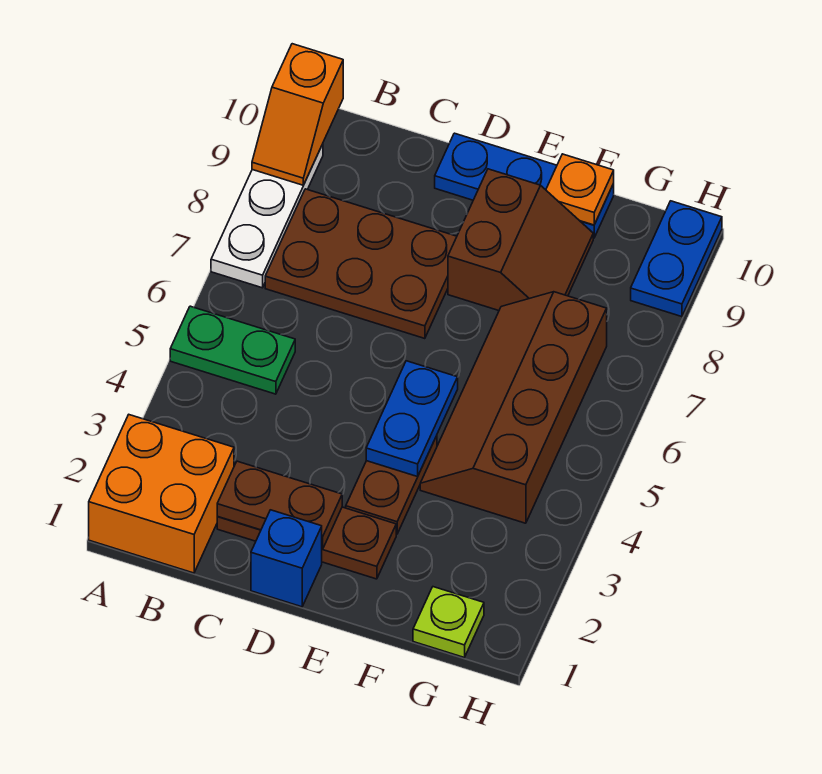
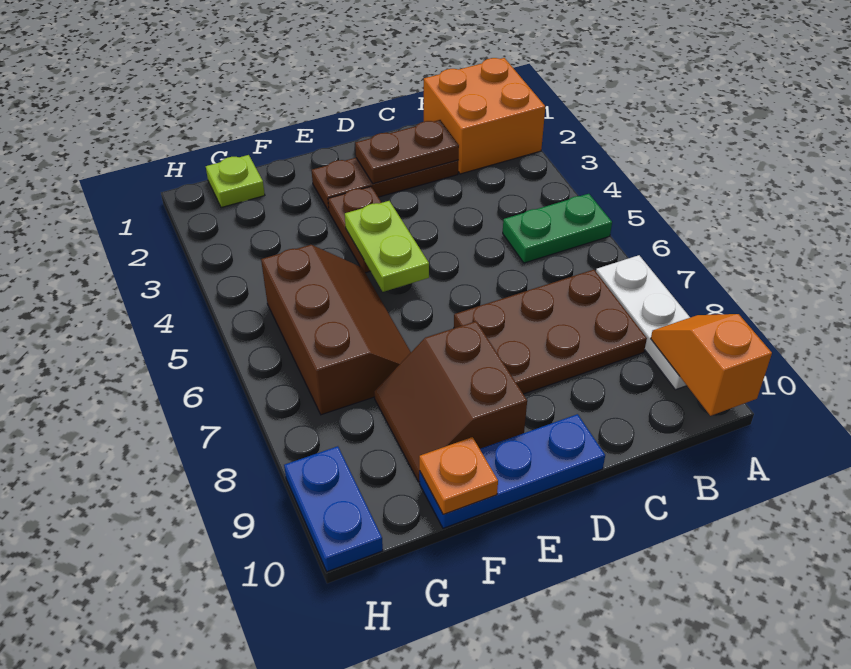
blue 1x1 brick [251,510,322,607] -> none
blue 1x2 plate [366,361,458,477] -> lime 1x2 plate [345,201,429,292]
brown 2x4 slope [420,292,607,523] -> brown 2x3 slope [261,245,411,415]

